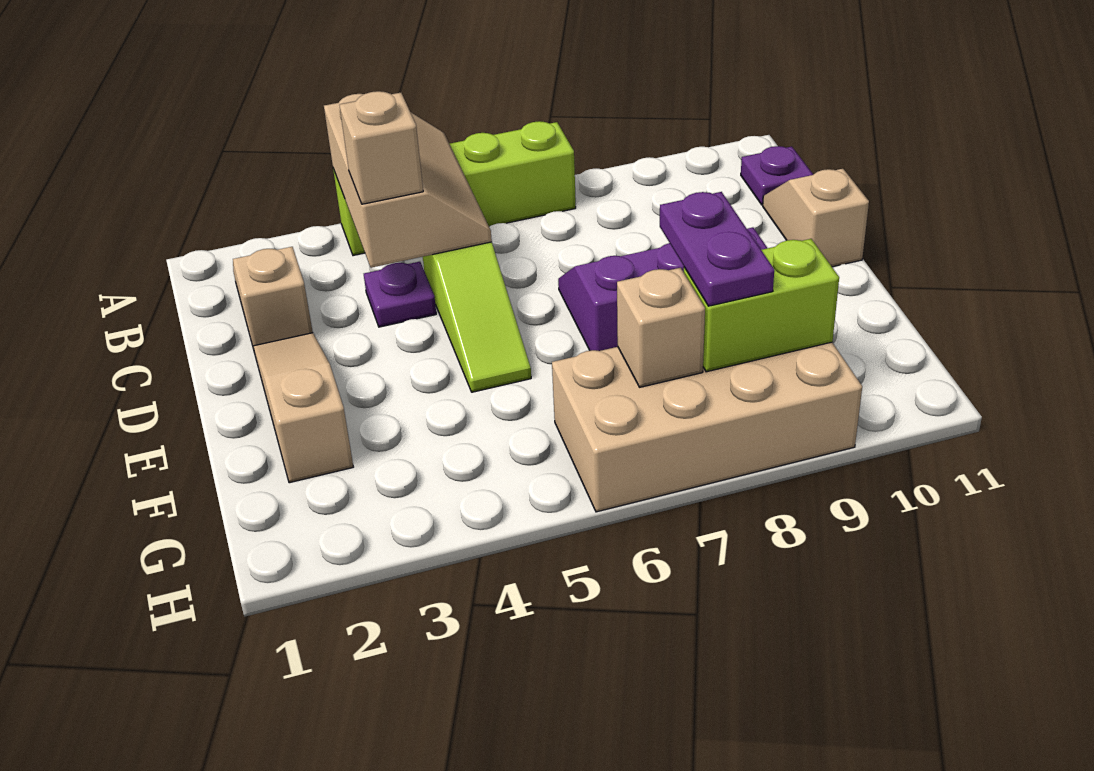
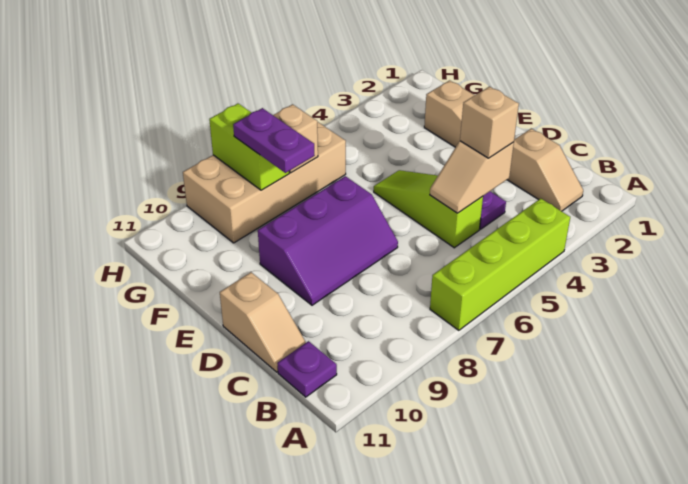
tan 2x3 slope [324,94,492,268] -> tan 1x2 slope [430,141,514,213]
lime 1x2 brick [684,239,839,372] -> lime 1x2 brick turned to [209,104,289,190]

